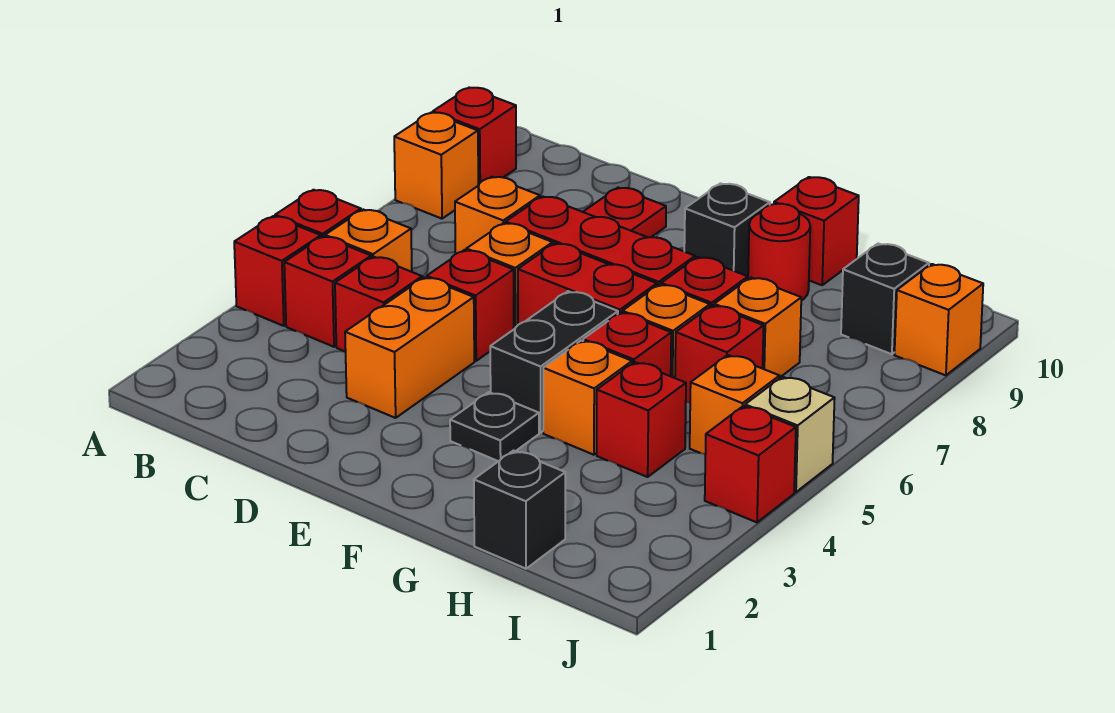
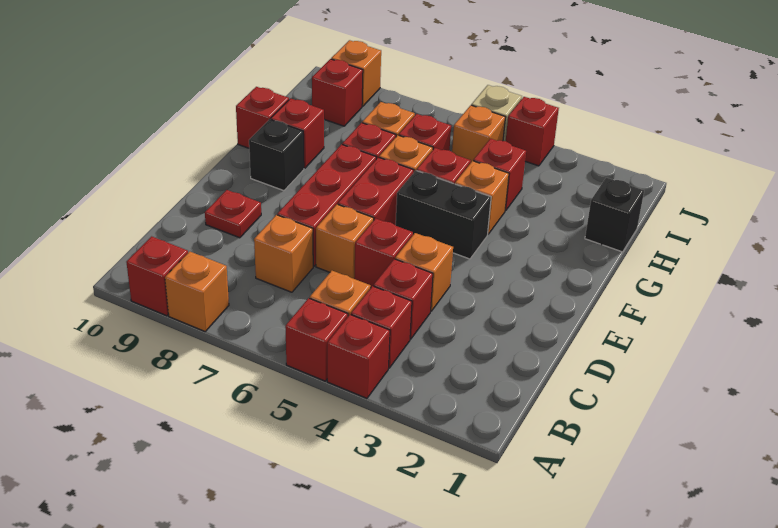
orange 1x2 brick [345,277,474,418] -> orange 1x1 brick [395,233,453,311]
black 1x1 plate [450,392,539,461] -> none
red 1x1 round brick [748,204,810,301] -> red 1x1 brick [271,99,324,168]
black 1x1 brick [841,244,929,354] -> red 1x1 brick [312,59,363,126]

